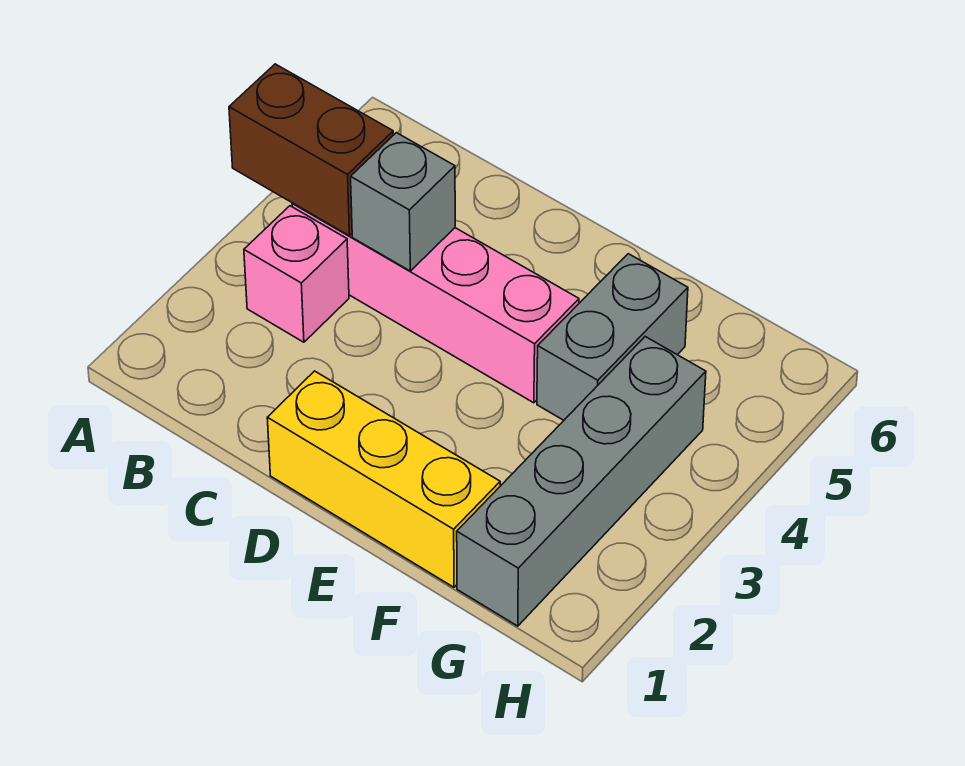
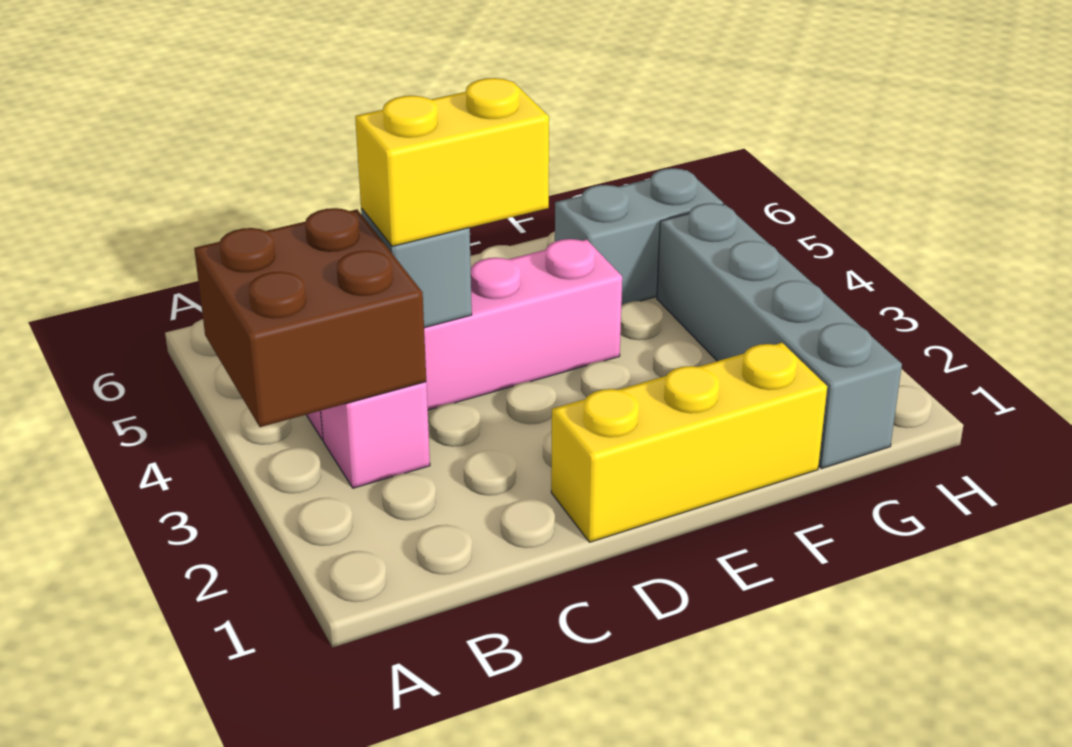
brown 1x2 brick [229,64,393,236] -> brown 2x2 brick [194,208,426,427]
none -> yellow 1x2 brick [355,78,549,246]
grey 1x2 brick [537,254,688,420] -> grey 1x2 brick turned to [555,168,723,305]

